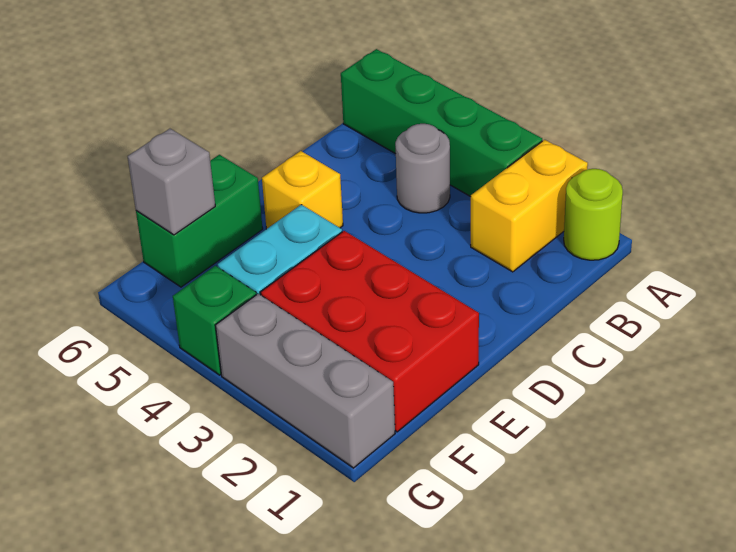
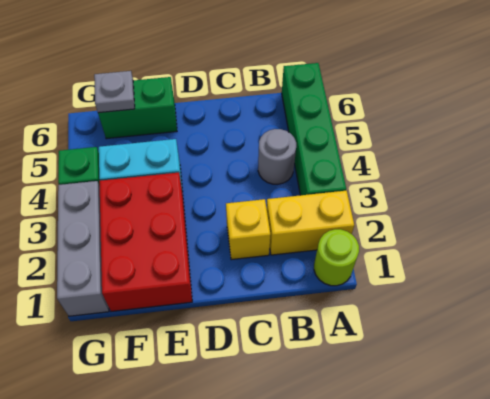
yellow 1x1 brick [262,151,343,229] -> yellow 1x1 brick moved to [226,199,270,260]
grey 1x1 brick [128,129,215,235] -> grey 1x1 plate [94,71,135,113]

